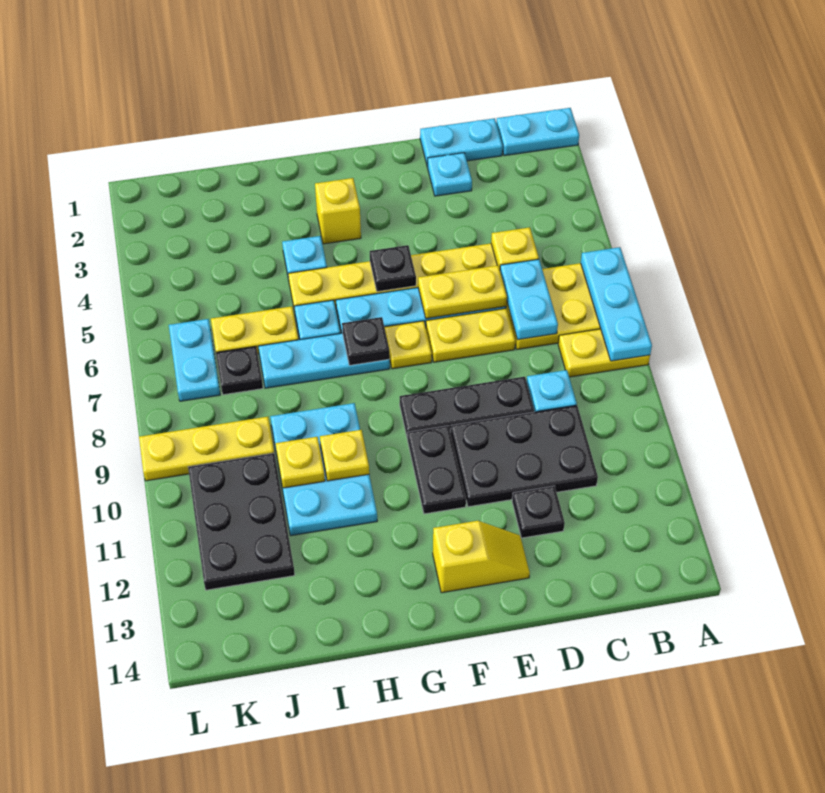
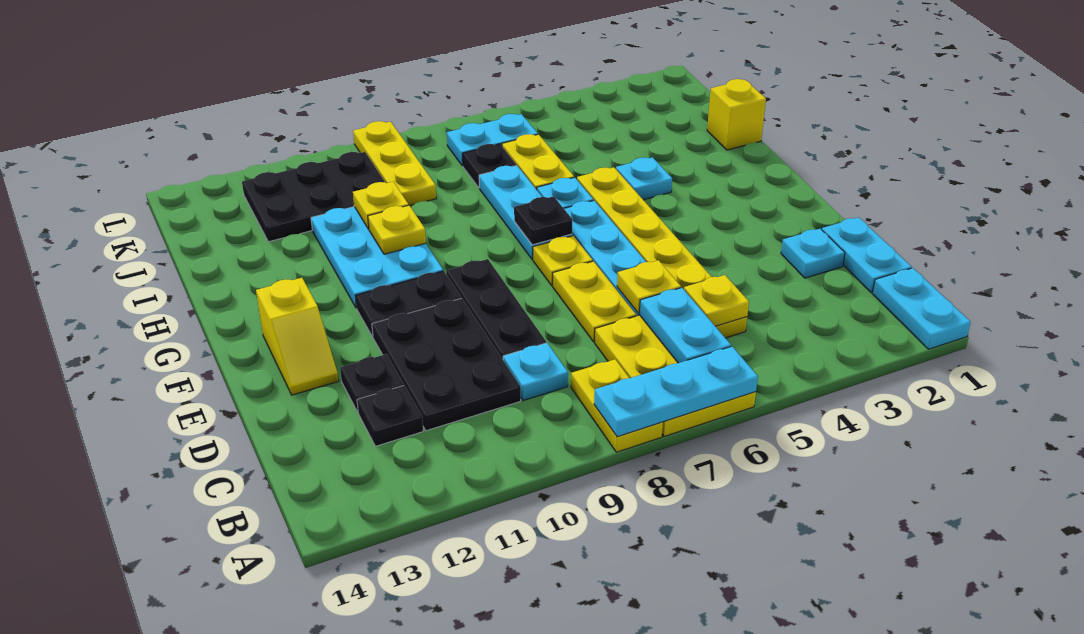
cyan 1x2 plate [500,259,558,340] -> cyan 1x2 plate turned to [639,288,731,363]
yellow 1x2 plate [418,265,507,319] -> yellow 1x1 plate [617,260,681,313]
black 1x1 plate [370,245,416,292] -> black 1x1 plate moved to [357,386,423,446]
yellow 1x1 brick [315,178,361,244] -> yellow 1x1 brick moved to [707,79,766,150]
cyan 2x3 plate [270,403,377,536] -> cyan 2x3 plate turned to [311,207,443,308]

